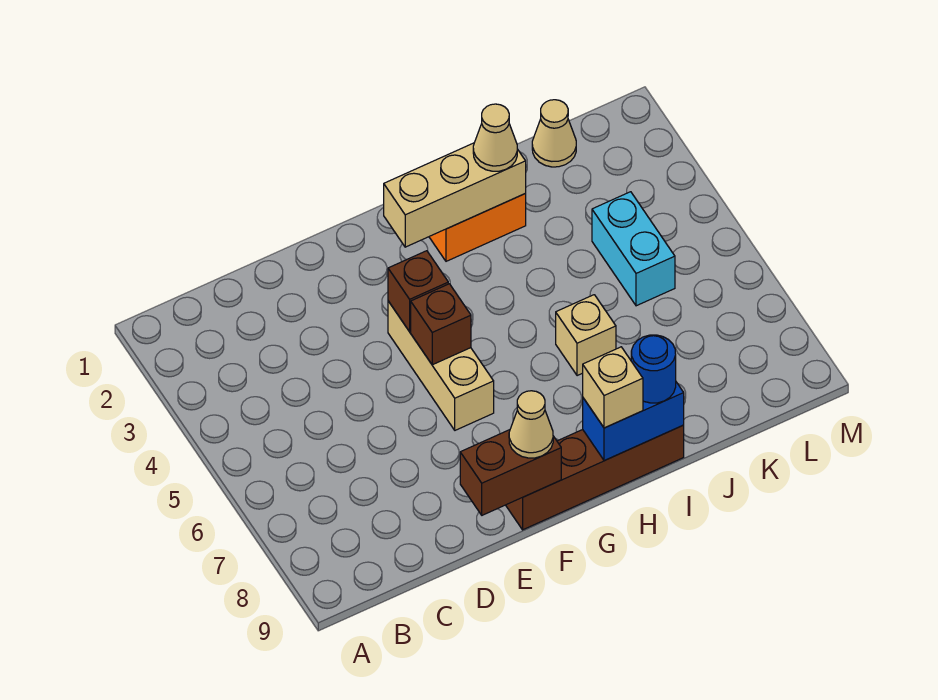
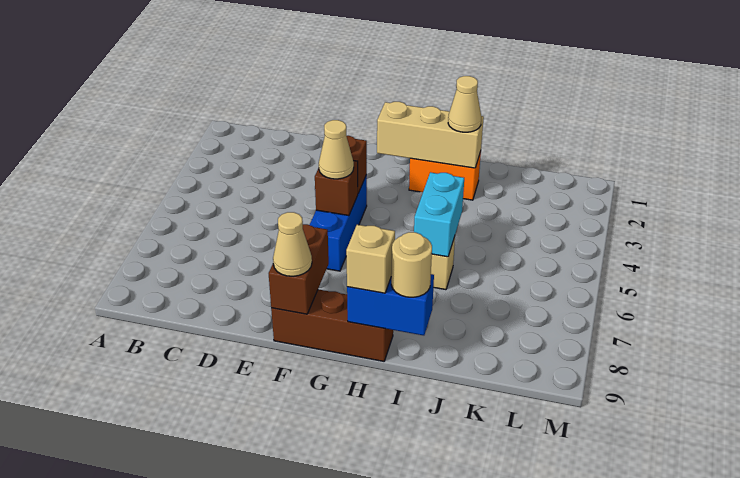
brown 1x2 brick [460,430,561,515] -> brown 1x2 brick turned to [269,224,329,314]
tan 1x3 brick [388,301,494,430] -> blue 1x3 brick [310,175,367,271]
brown 1x4 brick [506,425,684,530] -> brown 1x3 brick [271,289,393,361]
blue 1x1 round brick [631,335,676,403] -> tan 1x1 round brick [391,232,432,297]
tan 1x1 cone [532,100,576,167] -> tan 1x1 cone moved to [319,120,354,179]
cyan 1x2 brick [592,192,675,306] -> cyan 1x2 brick moved to [414,172,464,257]

